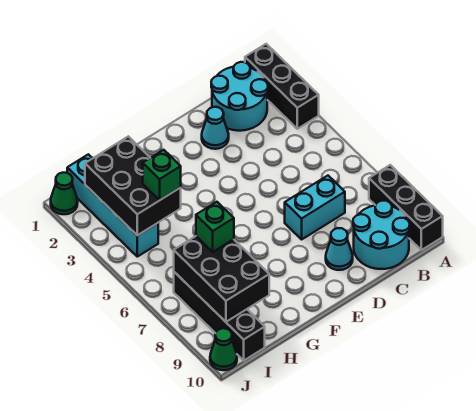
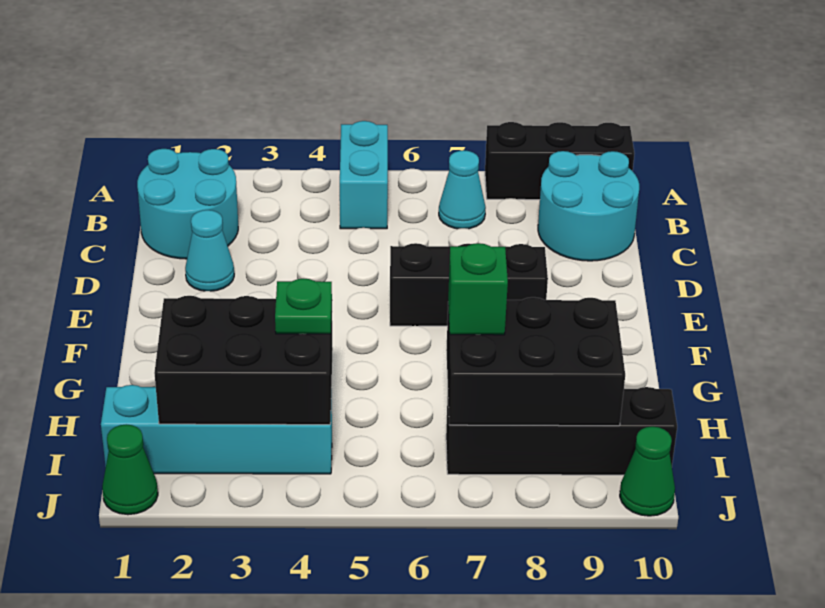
black 1x3 brick [245,44,319,129] -> black 1x3 brick moved to [390,243,548,326]
cyan 1x2 brick [285,176,345,239] -> cyan 1x2 brick moved to [340,121,388,229]
cyan 1x1 cone [326,228,353,270] -> cyan 1x1 cone moved to [439,150,486,229]
green 1x1 brick [143,150,181,200] -> green 1x1 plate [275,279,332,334]

